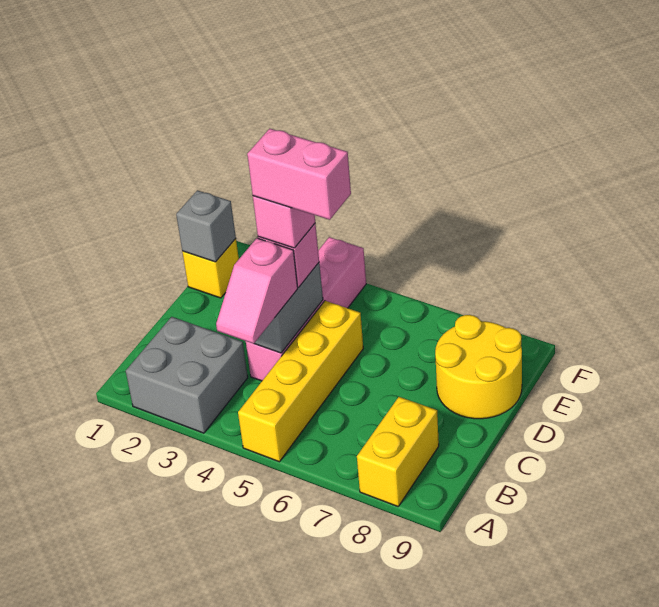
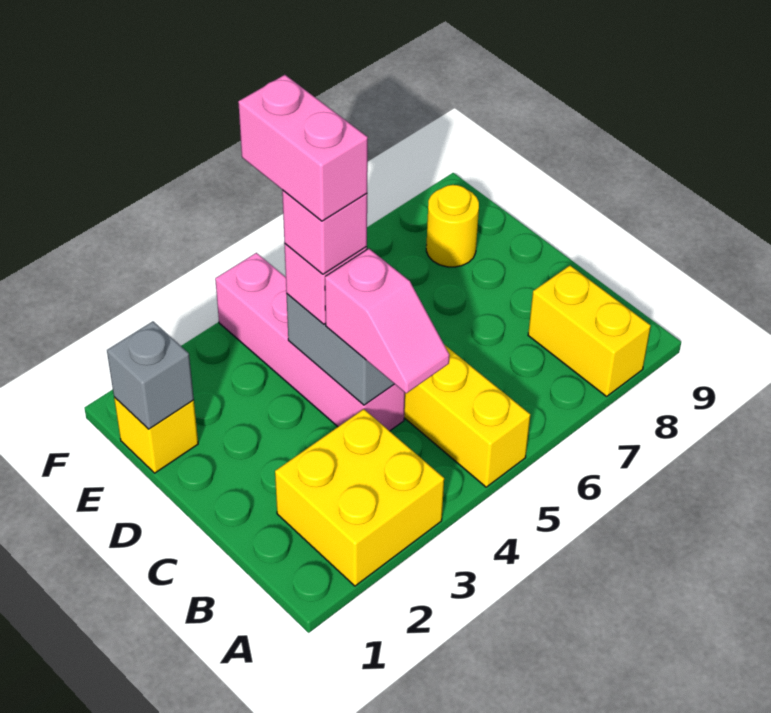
grey 2x2 brick [126,317,248,433] -> yellow 2x2 brick [275,409,444,586]
pink 1x2 brick [247,129,351,220] -> pink 1x2 brick turned to [238,75,368,221]
yellow 2x2 round brick [435,315,522,419] -> yellow 1x1 round brick [426,185,479,267]

